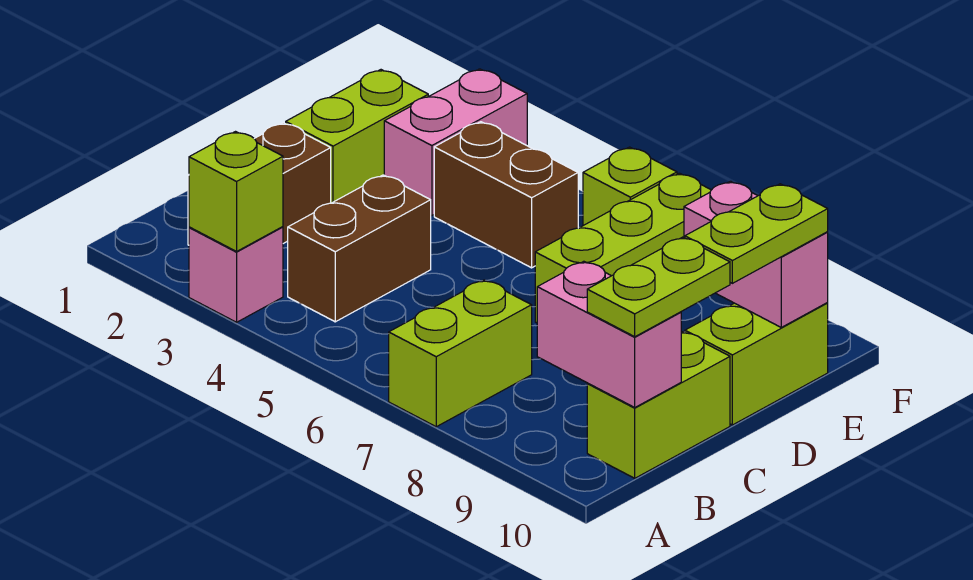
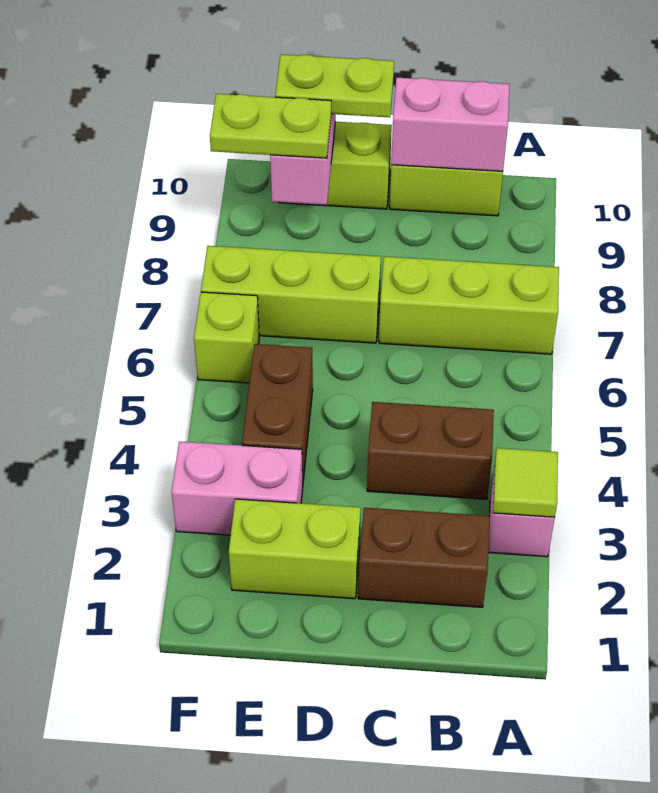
lime 1x1 brick [189,132,283,251] -> lime 1x1 tile [493,448,558,517]
lime 1x2 brick [389,280,532,427] -> lime 1x3 brick [379,256,559,354]
pink 1x2 brick [537,261,681,407] -> pink 1x2 brick turned to [391,78,510,171]
lime 1x2 plate [587,237,730,337] -> lime 1x2 plate moved to [210,94,331,158]

